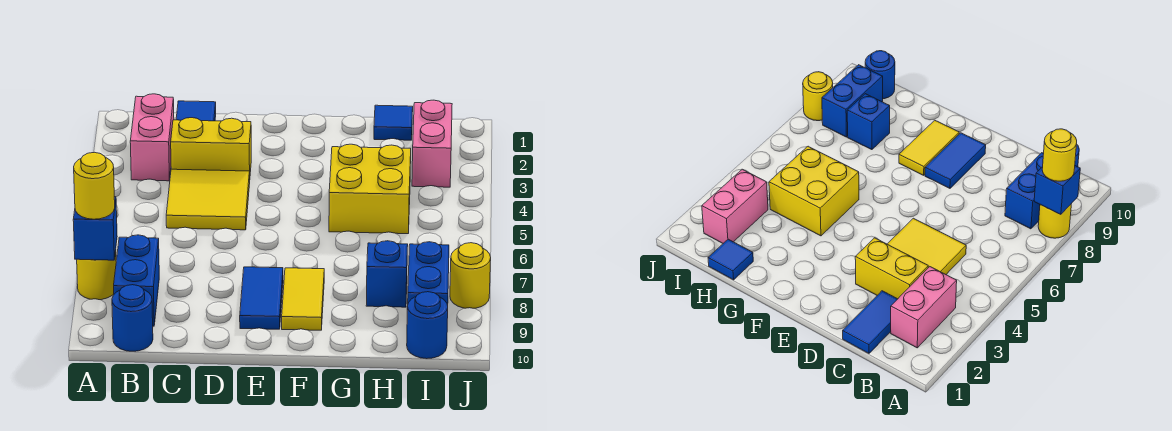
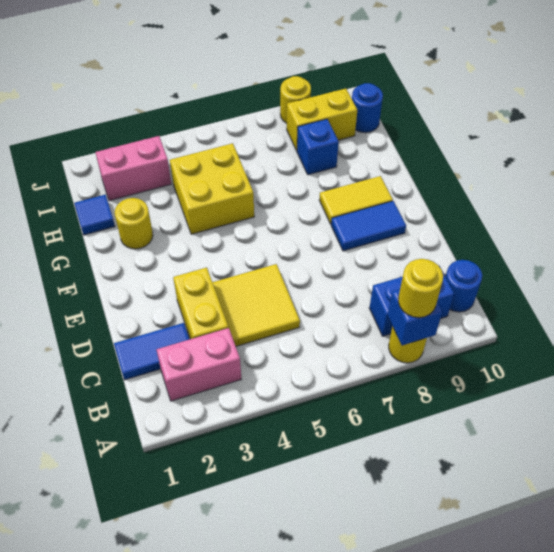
none -> yellow 1x1 round brick [115,198,153,249]
blue 1x2 brick [408,242,449,305] -> yellow 1x2 brick [287,89,357,151]

